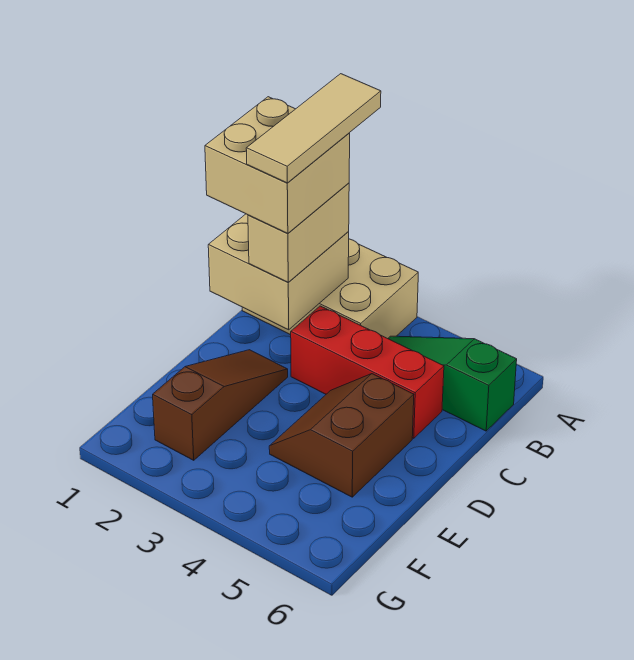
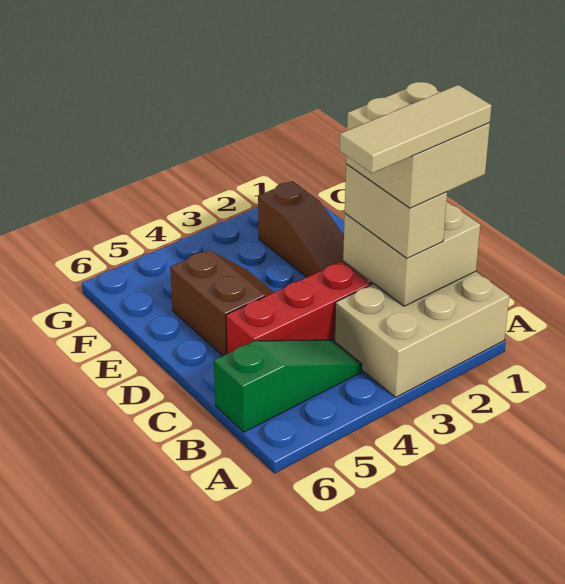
tan 1x3 tile [246,74,381,183] -> tan 1x3 tile turned to [340,85,492,173]

